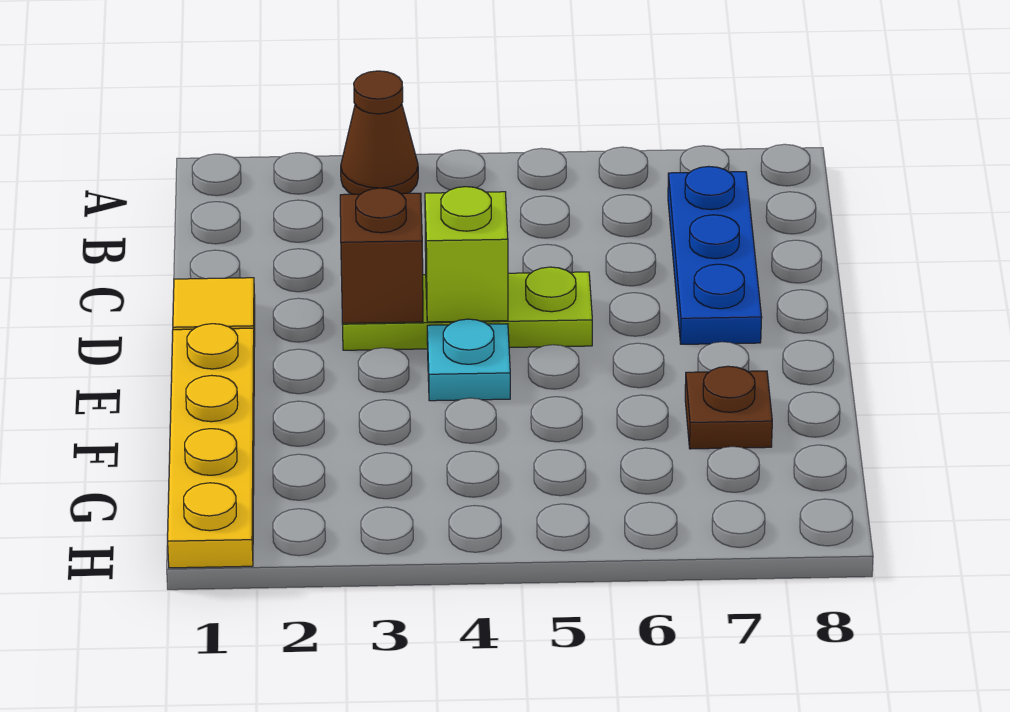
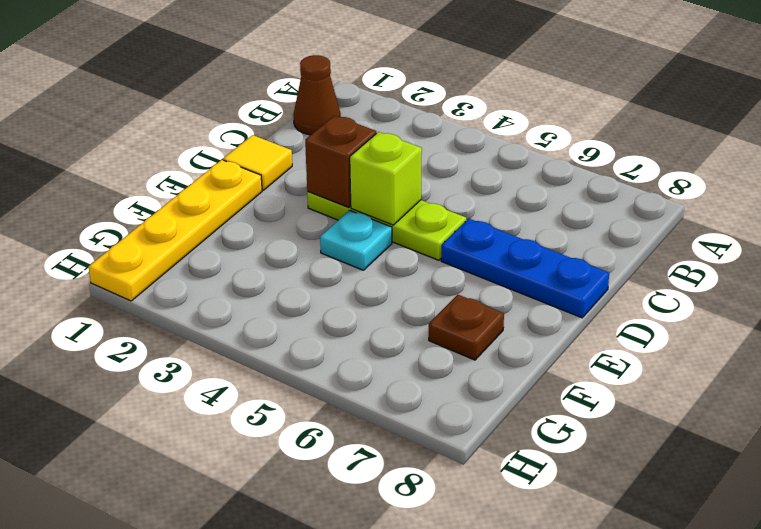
brown 1x1 cone [341,71,418,194] -> brown 1x1 cone moved to [293,55,341,135]
blue 1x3 plate [668,166,762,344] -> blue 1x3 plate turned to [441,219,609,318]

